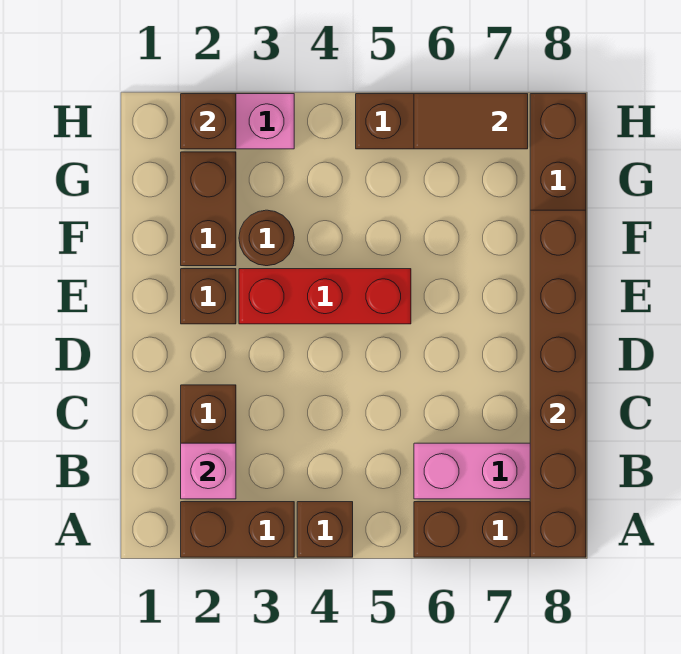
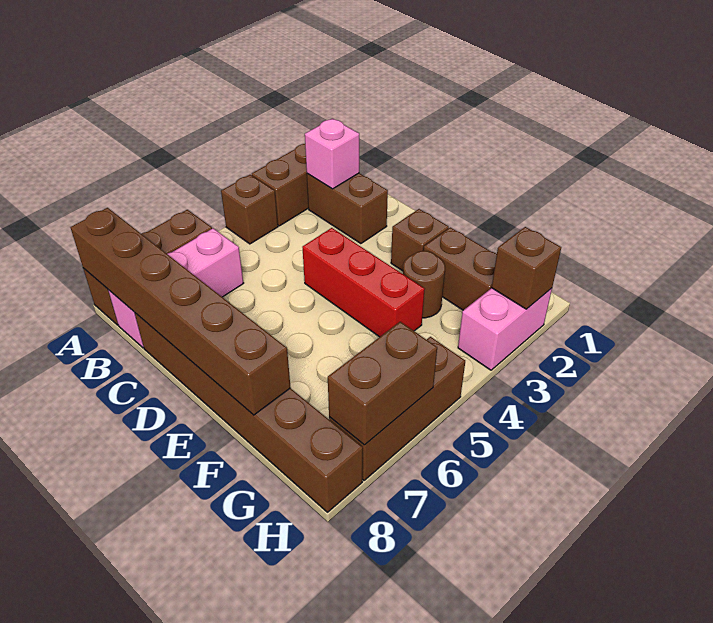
red 1x3 brick [239,269,411,324] -> red 1x3 brick turned to [302,228,425,337]
brown 1x2 tile [414,94,528,149] -> brown 1x2 brick [328,322,437,445]

